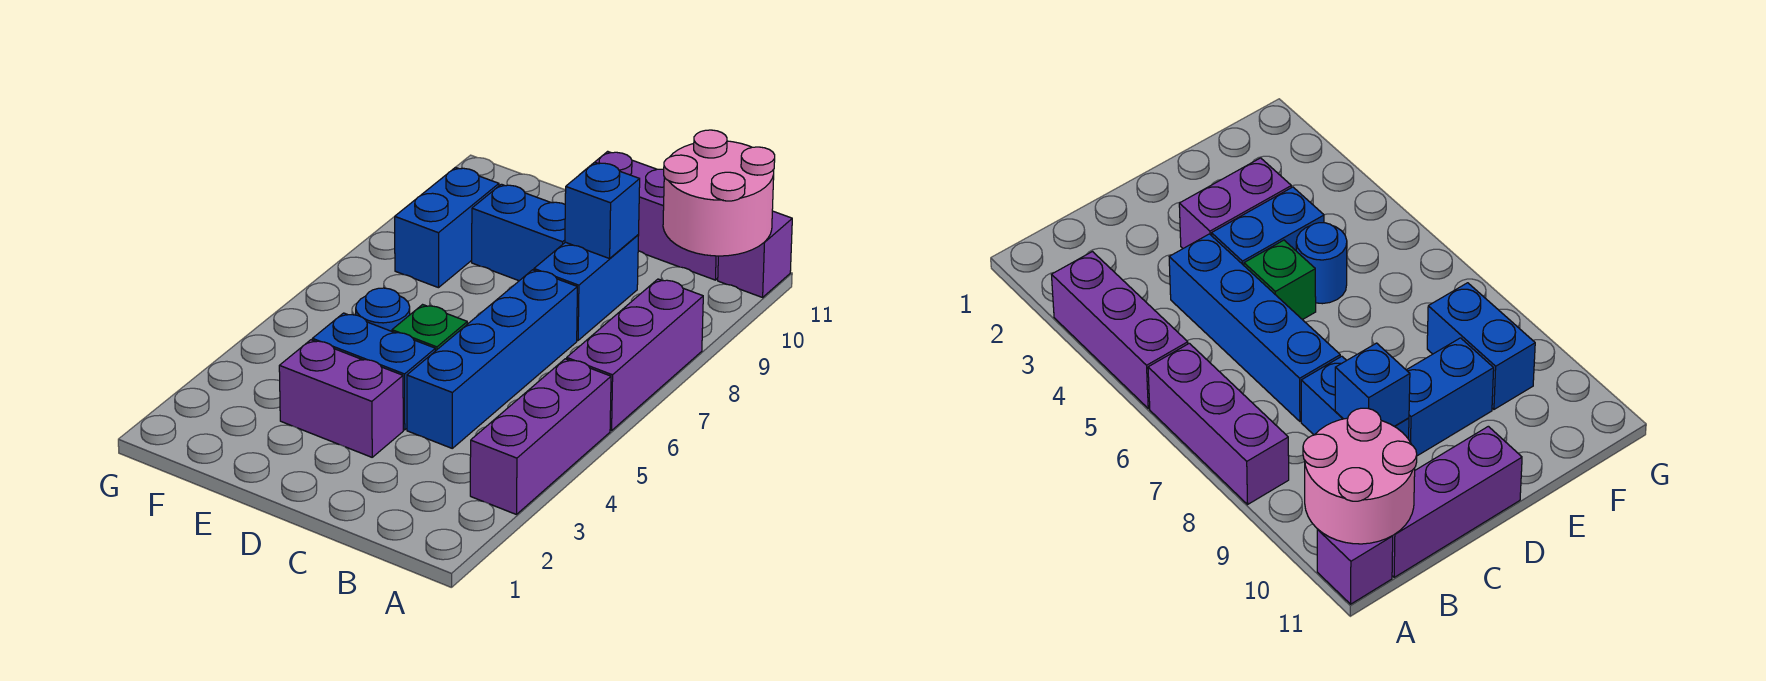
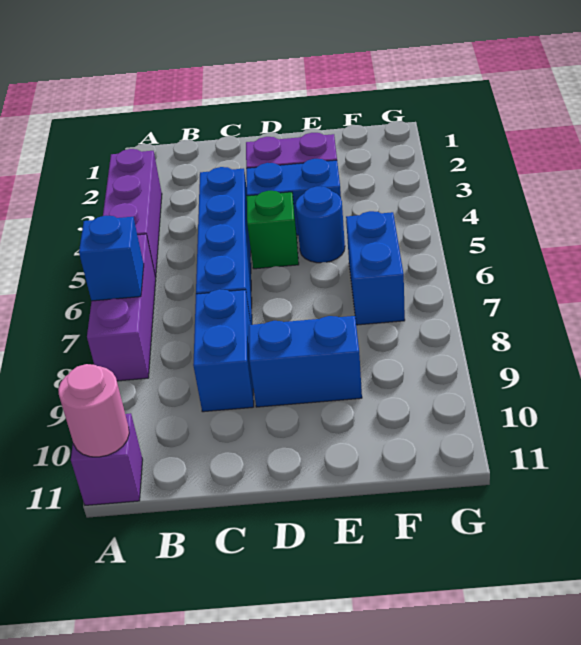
pink 2x2 round brick [663,130,775,256] -> pink 1x1 round brick [58,364,129,457]
purple 1x3 brick [583,151,718,280] -> none
blue 1x1 brick [565,162,640,259] -> blue 1x1 brick moved to [79,216,144,301]
blue 1x2 brick [395,167,499,288] -> blue 1x2 brick moved to [346,211,405,325]

